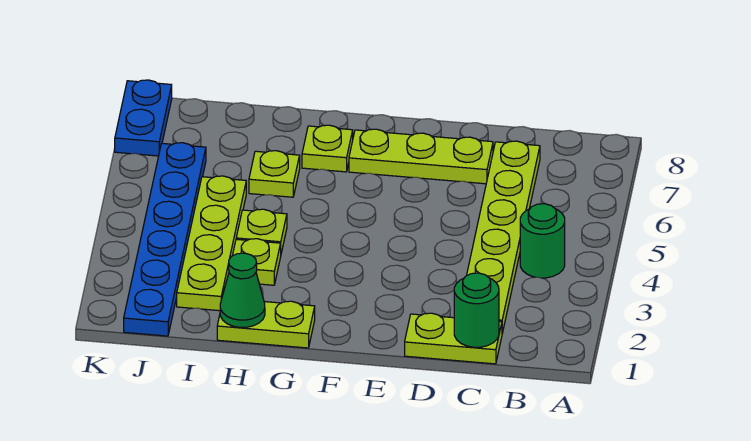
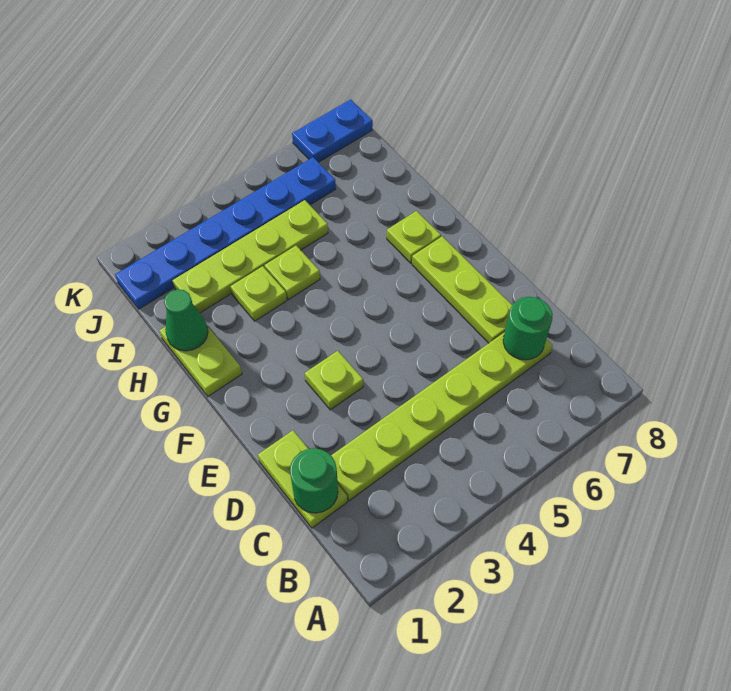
green 1x1 round brick [520,204,565,278] -> green 1x1 round brick moved to [503,297,553,360]
lime 1x1 plate [249,151,300,197] -> lime 1x1 plate moved to [305,351,363,410]

